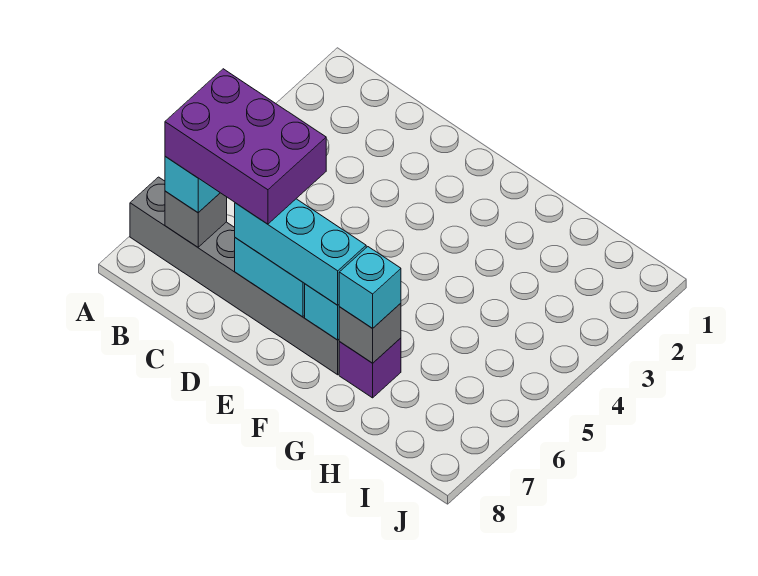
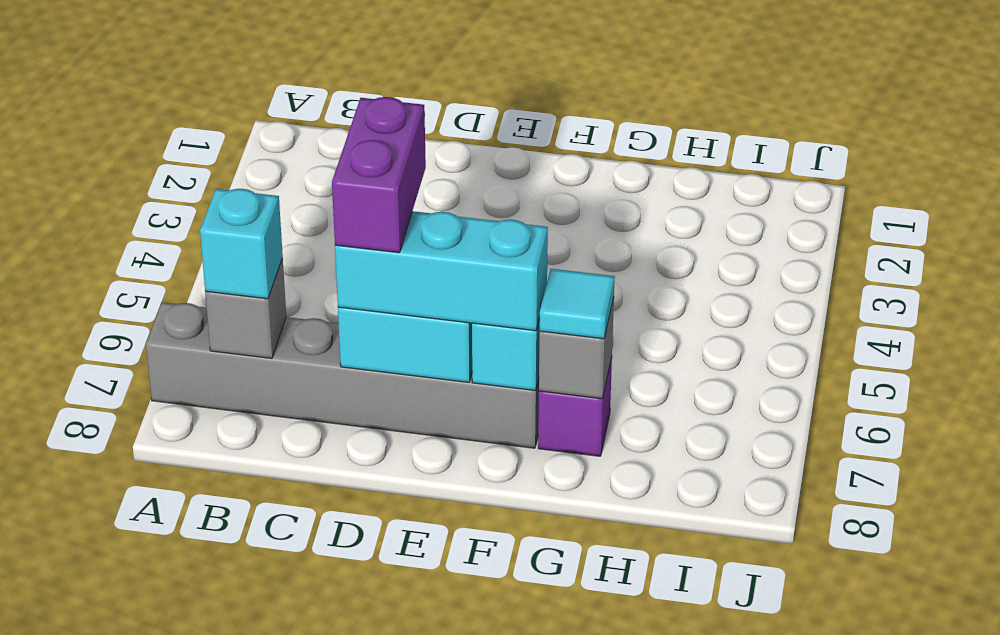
purple 2x3 brick [165,69,326,224] -> purple 1x2 brick [332,97,426,253]
cyan 1x1 brick [339,247,401,328] -> cyan 1x1 tile [539,269,615,339]

